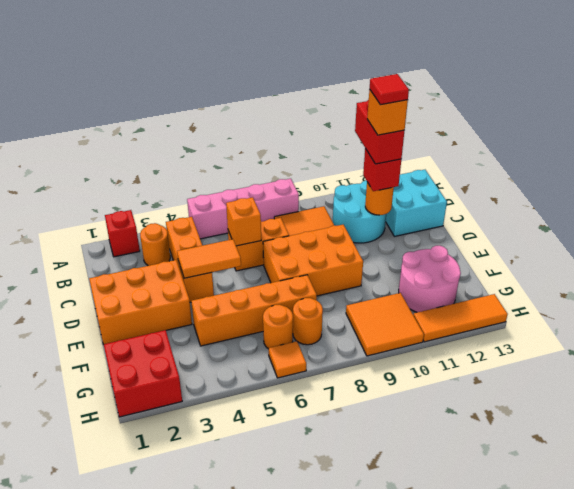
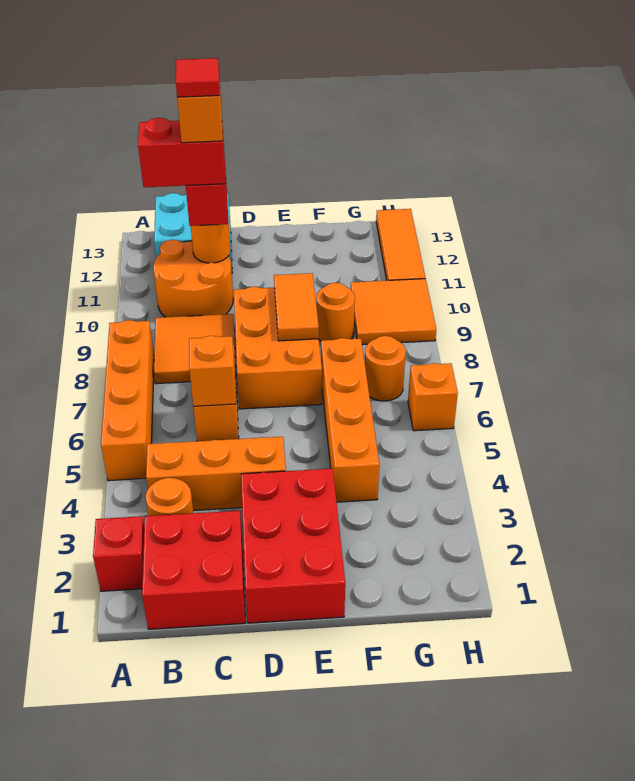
pink 1x4 brick [187,179,299,239] -> orange 1x4 brick [101,320,154,481]
cyan 2x2 round brick [333,180,386,243] -> orange 2x2 round brick [153,240,233,317]
orange 2x3 brick [89,260,192,344] -> red 2x3 brick [241,469,345,623]
orange 1x2 tile [177,239,241,278] -> orange 1x2 tile moved to [274,273,319,341]
pink 2x2 round brick [399,246,461,312] -> none
red 2x2 brick [104,330,182,417] -> red 2x2 brick moved to [142,511,245,629]
orange 1x1 round brick [263,305,293,349] -> orange 1x1 round brick moved to [316,283,355,341]
orange 1x1 tile [269,341,306,378] -> orange 1x1 brick [408,363,458,431]

